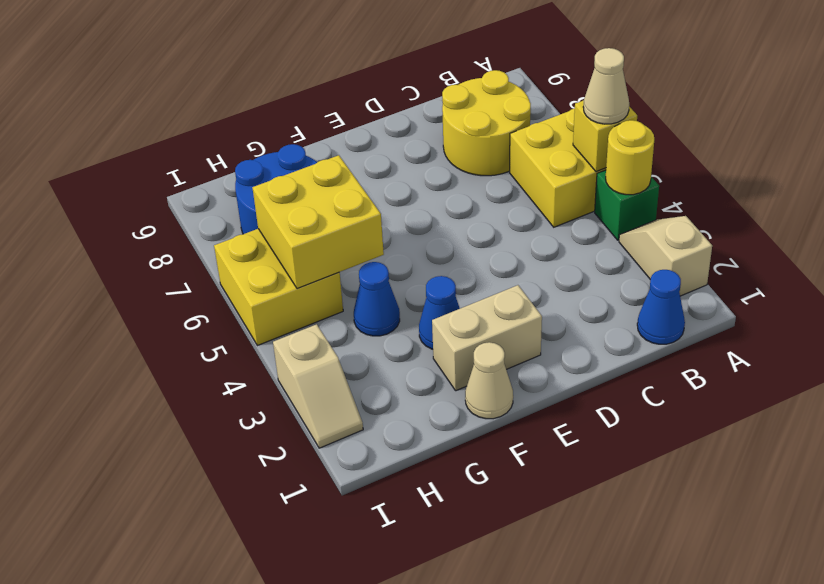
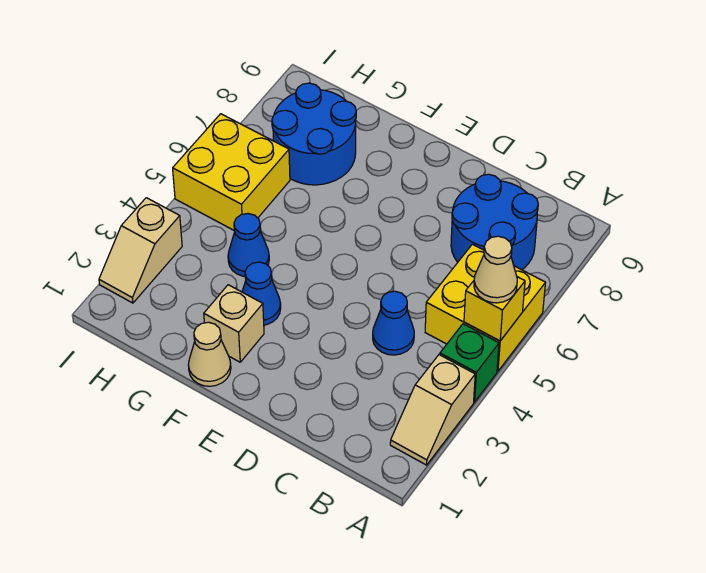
tan 1x2 slope [619,216,712,296] -> tan 1x2 slope turned to [390,355,475,465]
yellow 1x1 round brick [606,120,654,195] -> none
blue 1x1 cone [637,270,685,344] -> blue 1x1 cone moved to [373,291,414,355]
yellow 2x2 round brick [442,70,531,176] -> blue 2x2 round brick [451,174,538,270]
tan 1x2 brick [432,285,542,391] -> tan 1x1 brick [204,285,264,362]
yellow 2x2 brick [252,155,384,289] -> none

